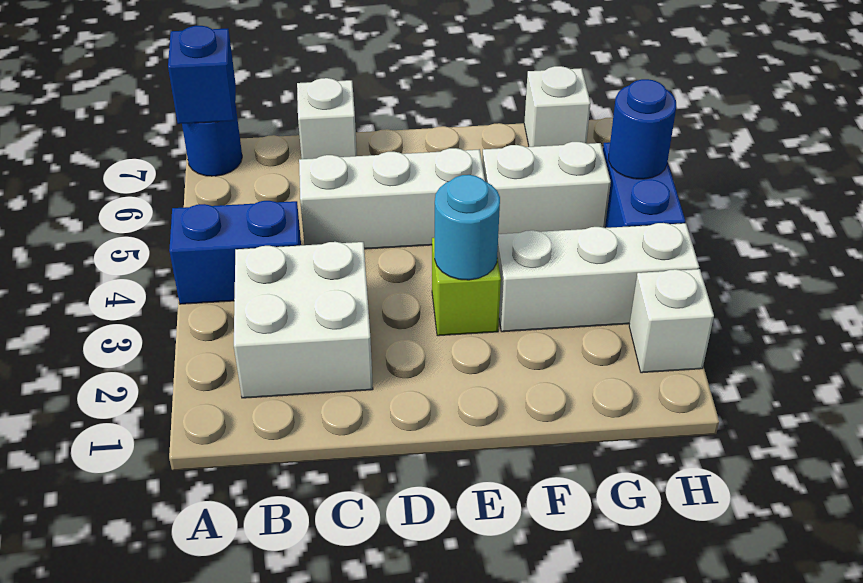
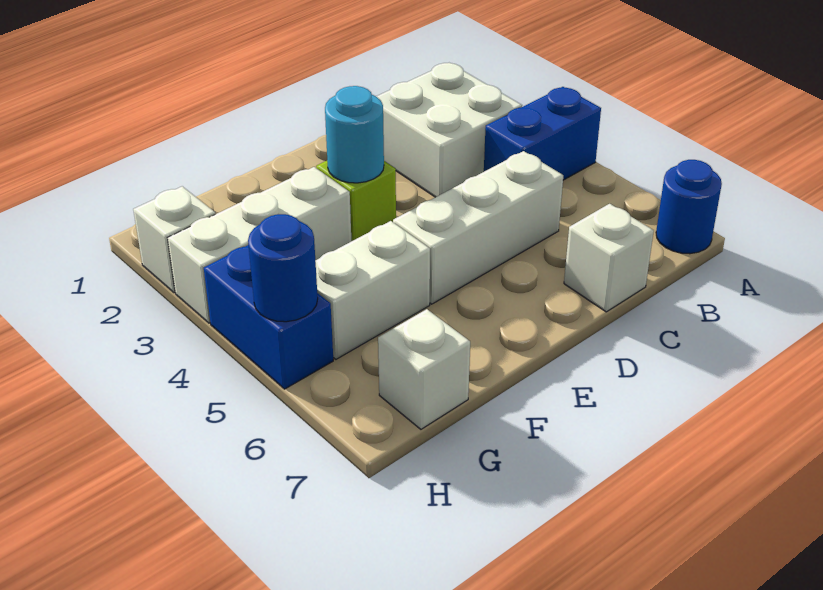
blue 1x1 brick [168,26,236,124] -> none

